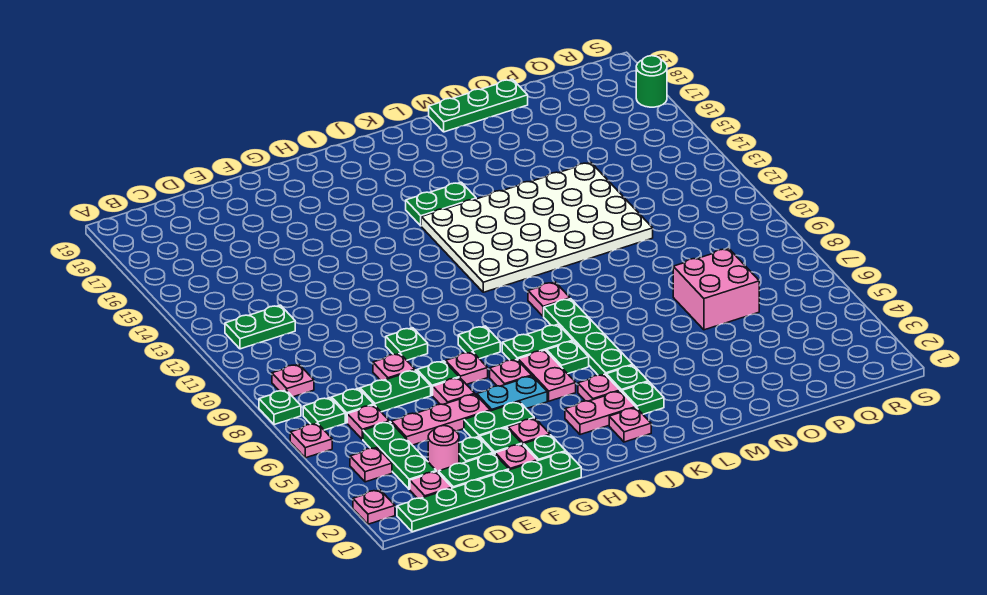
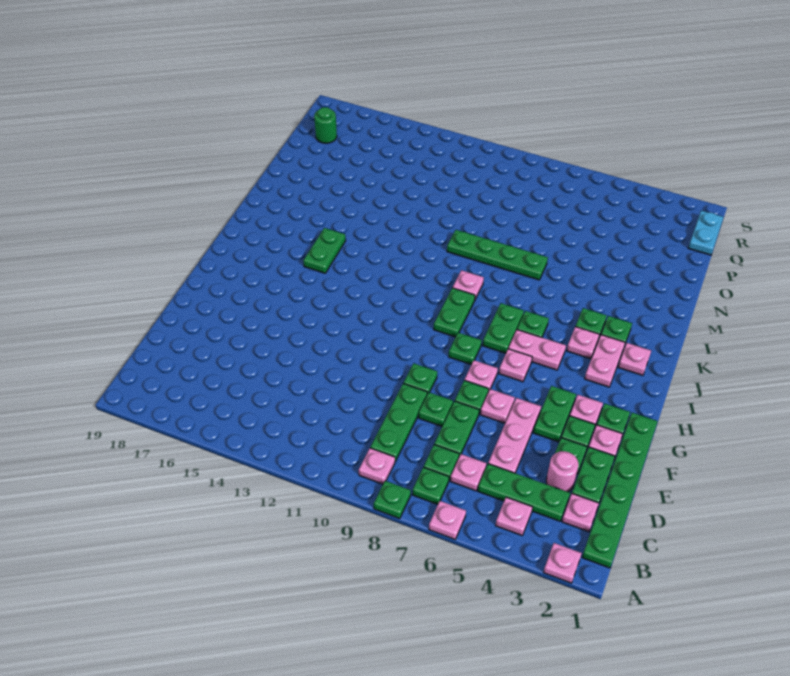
green 1x2 plate [225,305,295,349] -> green 1x2 plate moved to [434,288,475,337]
pink 1x1 plate [373,354,415,380] -> green 1x1 plate [418,392,453,426]
cyan 1x2 plate [477,376,547,411] -> cyan 1x2 plate moved to [688,211,723,255]
white 4x6 plate [421,162,653,292] -> none
green 1x4 plate [544,299,633,375] -> green 1x4 plate moved to [447,230,548,280]
green 1x3 plate [429,79,528,132] -> green 1x3 plate moved to [370,384,427,462]
pink 2x2 brick [673,249,759,330] -> none
green 1x1 round brick [636,56,667,107] -> green 1x1 round brick moved to [314,107,337,143]

